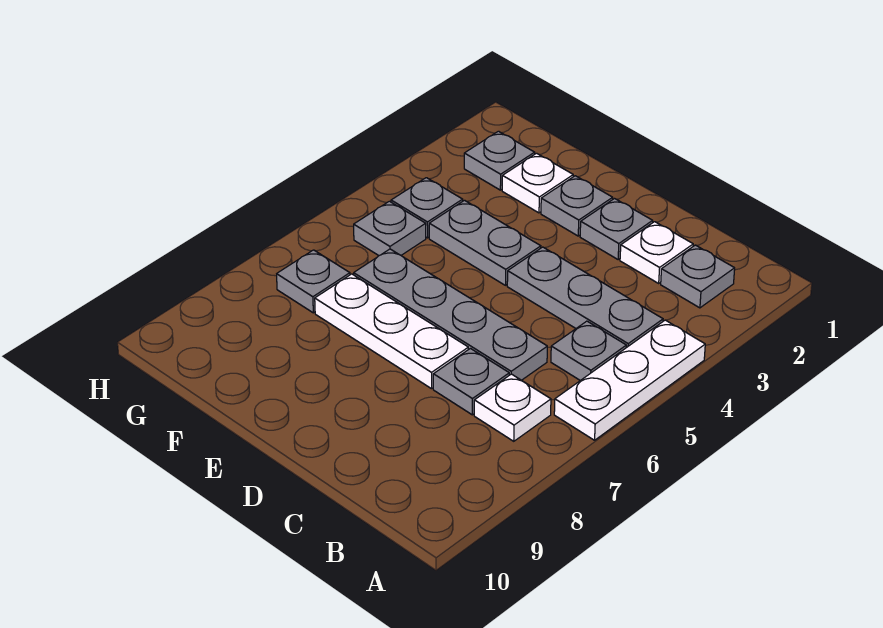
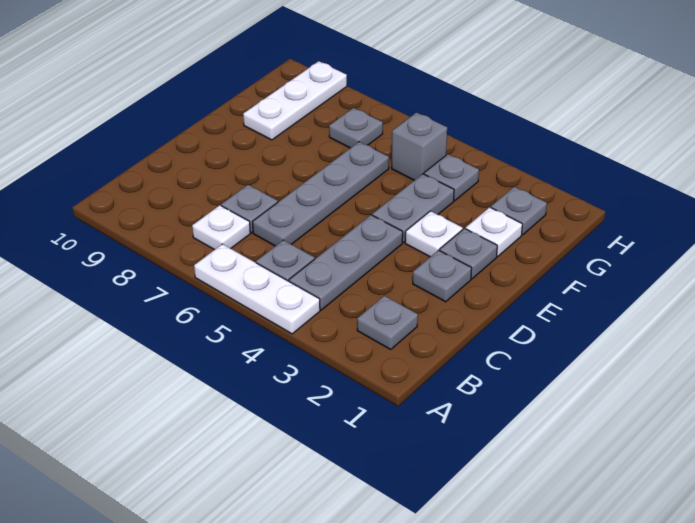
white 1x1 plate [620,222,693,283] -> white 1x1 plate moved to [405,211,463,257]
white 1x3 plate [315,274,468,389] -> white 1x3 plate moved to [243,61,347,140]
grey 1x1 plate [354,201,426,256] -> grey 1x1 brick [392,112,447,180]

